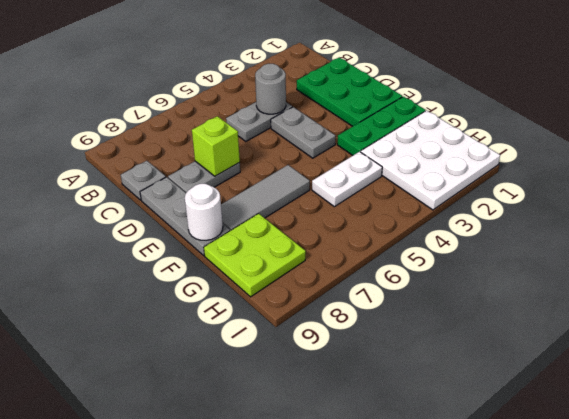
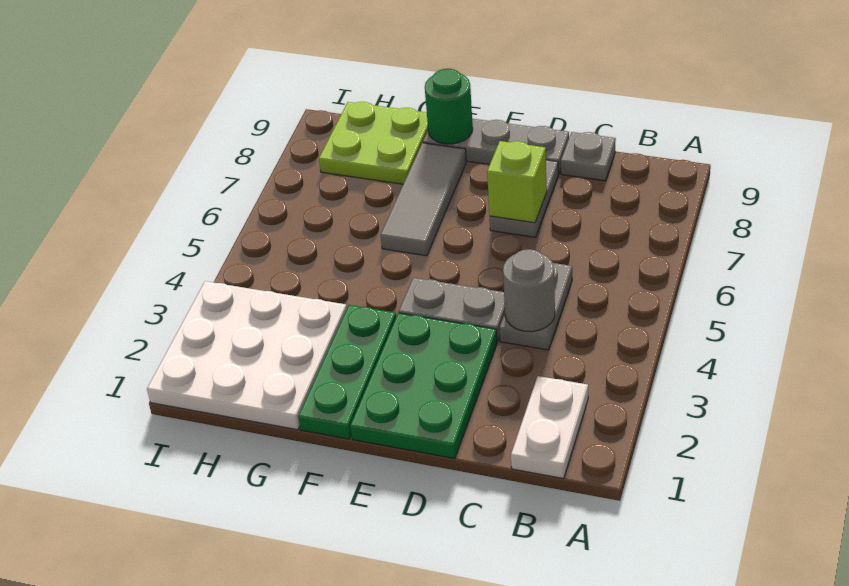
green 2x3 plate [297,58,402,126] -> green 2x3 plate turned to [350,313,497,459]
white 1x1 round brick [185,184,223,240] -> green 1x1 round brick [425,69,473,144]
white 1x2 plate [312,152,382,207] -> white 1x2 plate moved to [511,376,588,479]

